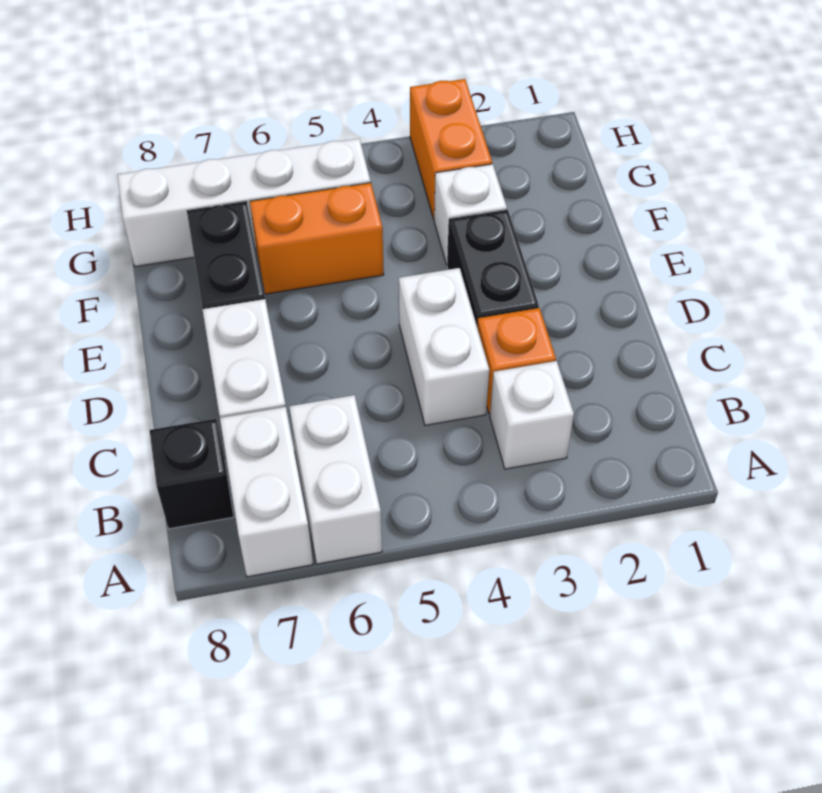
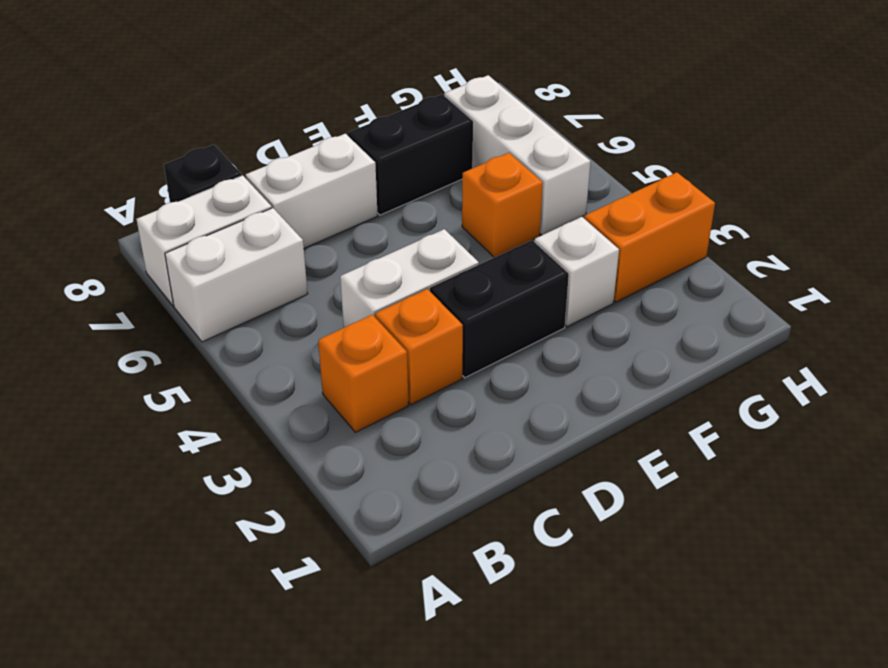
white 1x1 brick [490,361,574,469] -> orange 1x1 brick [318,315,408,432]
orange 1x2 brick [250,183,384,294] -> orange 1x1 brick [462,153,543,257]
white 1x4 brick [117,138,371,267] -> white 1x3 brick [444,75,591,235]

